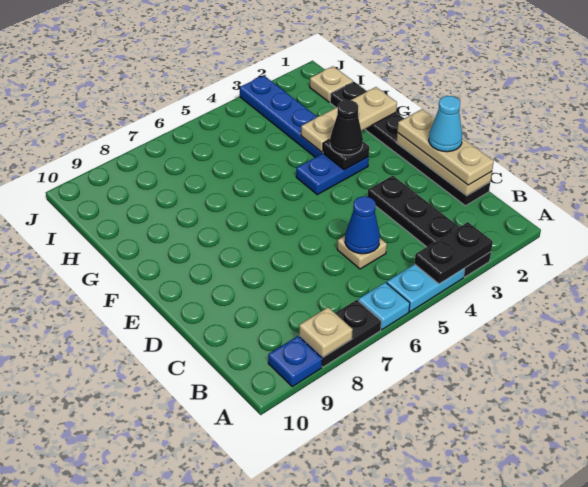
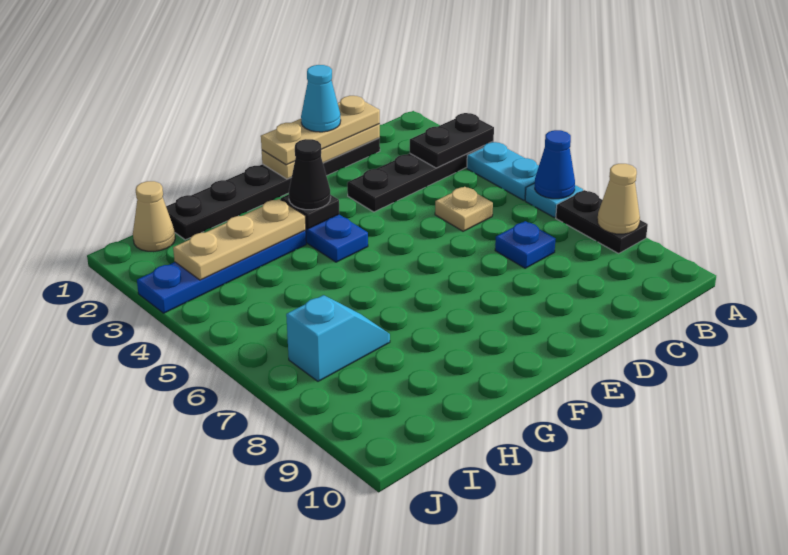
black 1x2 plate [414,222,493,284] -> black 1x2 plate turned to [410,113,494,168]
tan 1x1 plate [299,307,353,357] -> tan 1x1 cone [597,164,640,234]
blue 1x1 plate [268,336,322,387] -> blue 1x1 plate moved to [495,221,555,268]
blue 1x1 cone [345,196,380,254] -> blue 1x1 cone moved to [535,130,575,199]
tan 1x3 plate [301,87,397,152] -> tan 1x3 plate turned to [173,199,306,280]
none -> cyan 1x2 slope [286,295,390,381]
tan 1x1 plate [310,66,353,102] -> tan 1x1 cone [133,181,175,252]

